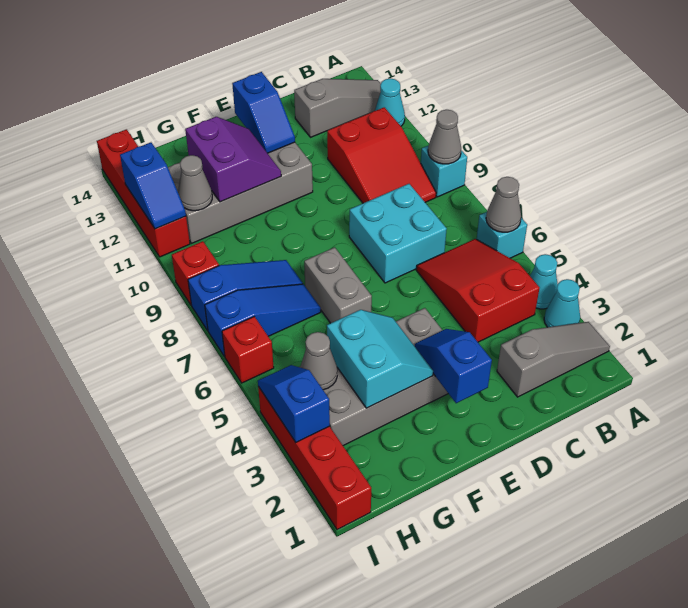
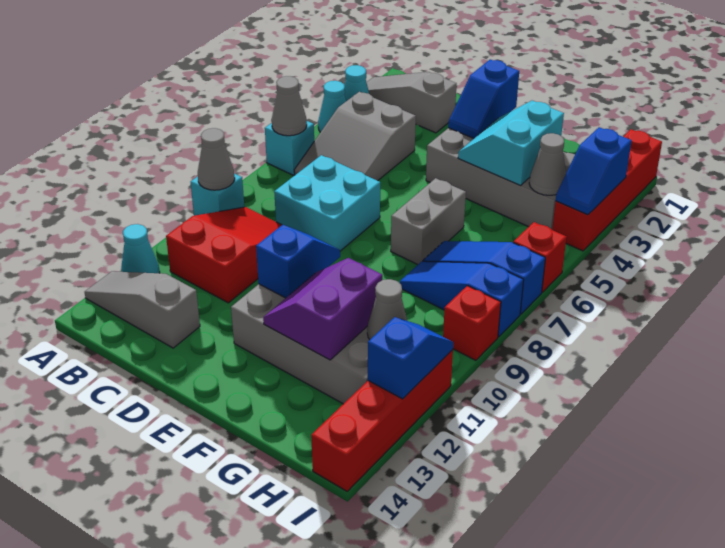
red 2x3 slope [416,239,539,342] -> grey 2x3 slope [294,92,416,181]
blue 1x2 slope [232,72,295,153] -> blue 1x2 slope moved to [256,225,340,298]

